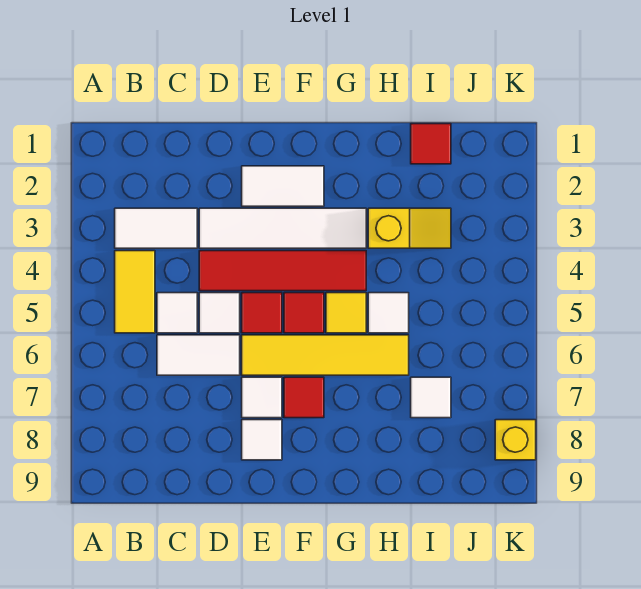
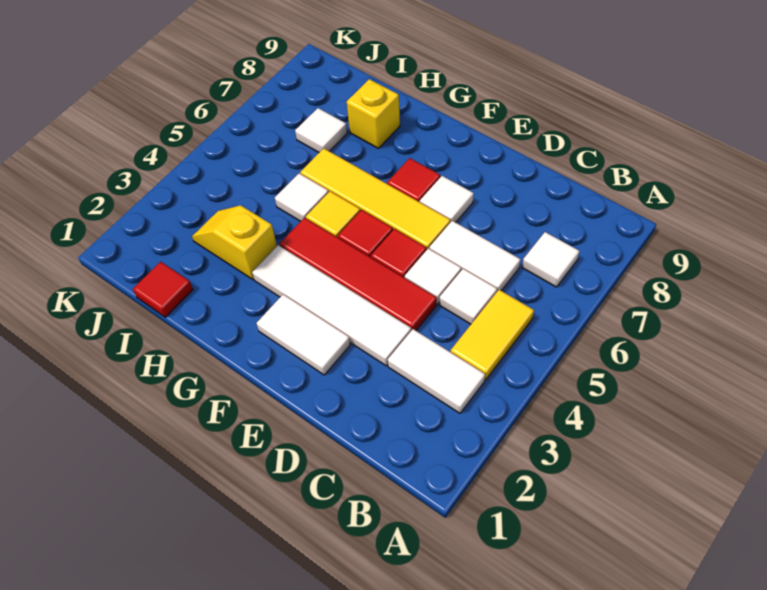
white 1x1 tile [242,420,282,460] -> white 1x1 tile moved to [522,232,579,287]
yellow 1x1 brick [495,420,536,460] -> yellow 1x1 brick moved to [347,79,400,148]

